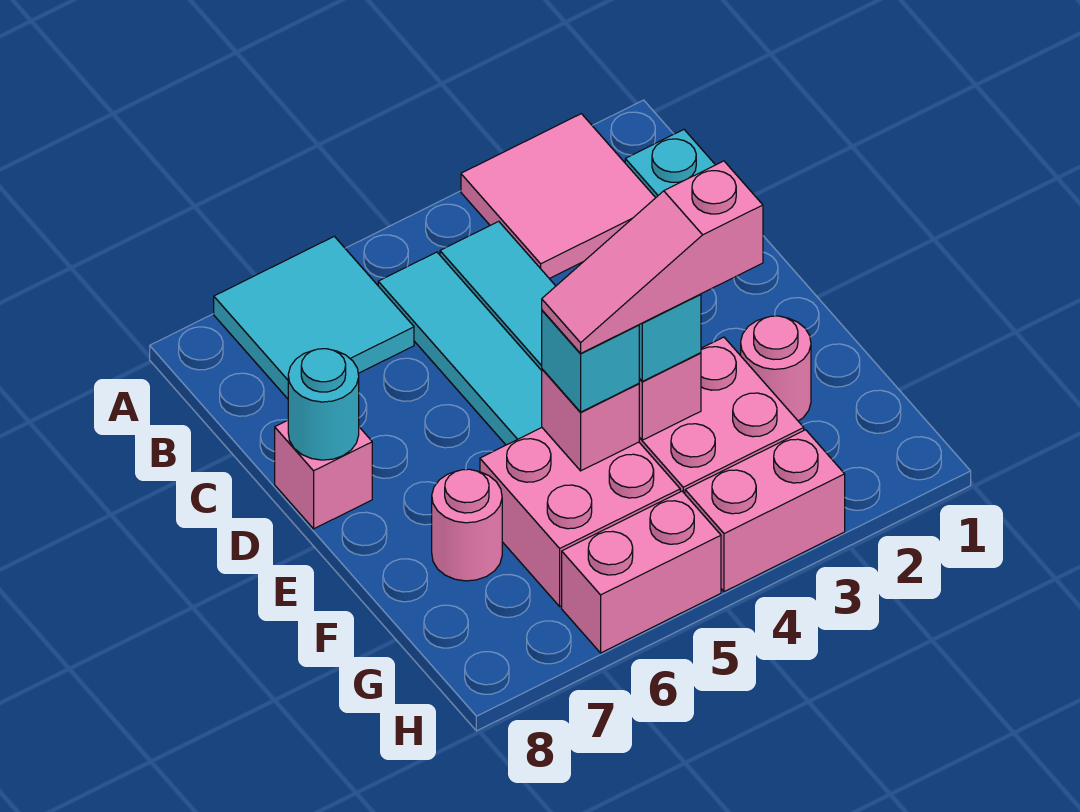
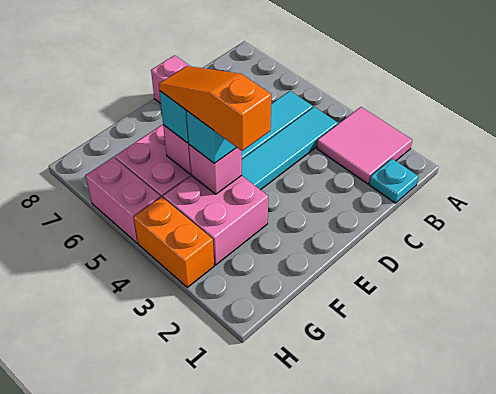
cyan 2x2 tile [214,236,414,399] -> none
cyan 1x1 round brick [288,349,359,460] -> none
pink 1x1 round brick [741,316,811,421] -> none
pink 1x3 slope [542,161,763,354] -> orange 1x3 slope [159,66,271,151]
pink 1x1 round brick [432,469,502,581] -> none
pink 1x2 brick [685,430,845,592] -> orange 1x2 brick [134,197,214,287]

